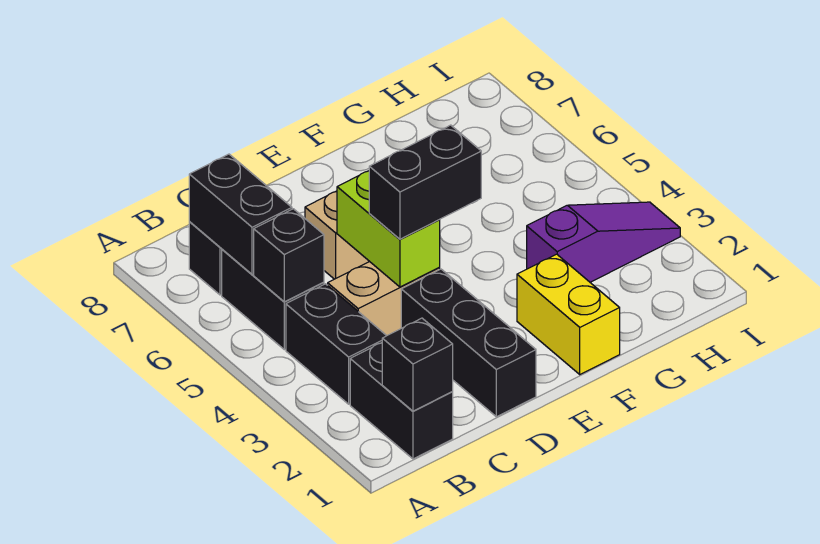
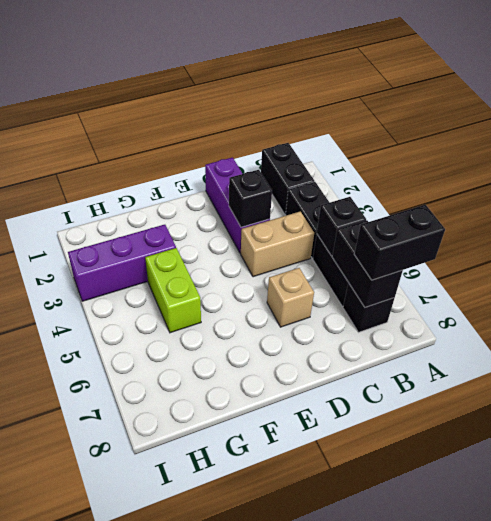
black 1x1 brick [382,318,453,411] -> black 1x1 brick moved to [229,170,272,227]
black 1x3 brick [401,269,536,417] -> purple 1x3 brick [205,158,270,253]
lime 1x2 brick [337,171,440,287] -> lime 1x2 brick moved to [145,248,201,333]
black 1x2 brick [369,125,481,239] -> black 1x2 brick moved to [354,205,445,280]
yellow 1x2 brick [517,254,620,374] -> none
purple 1x3 slope [527,202,680,282] -> purple 1x3 brick [68,225,176,301]

